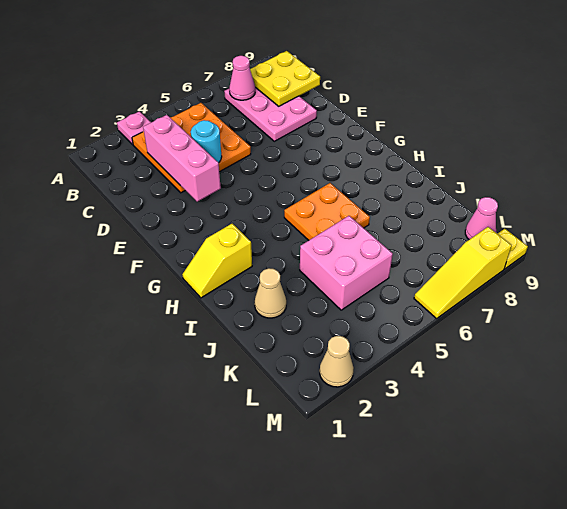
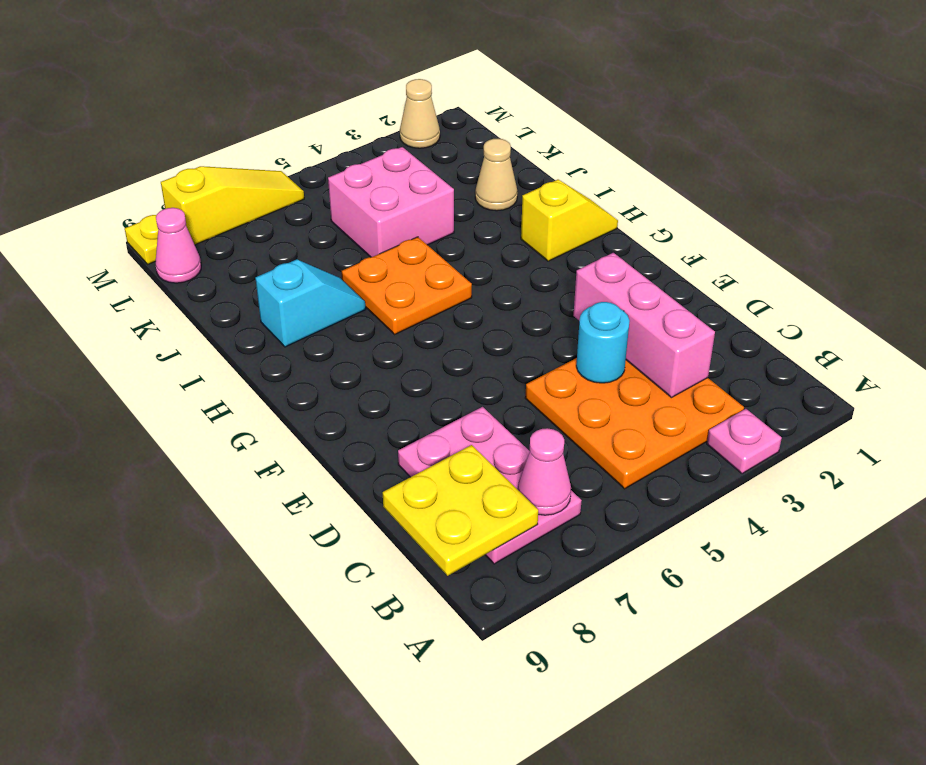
none -> cyan 1x2 slope [255,259,366,347]

